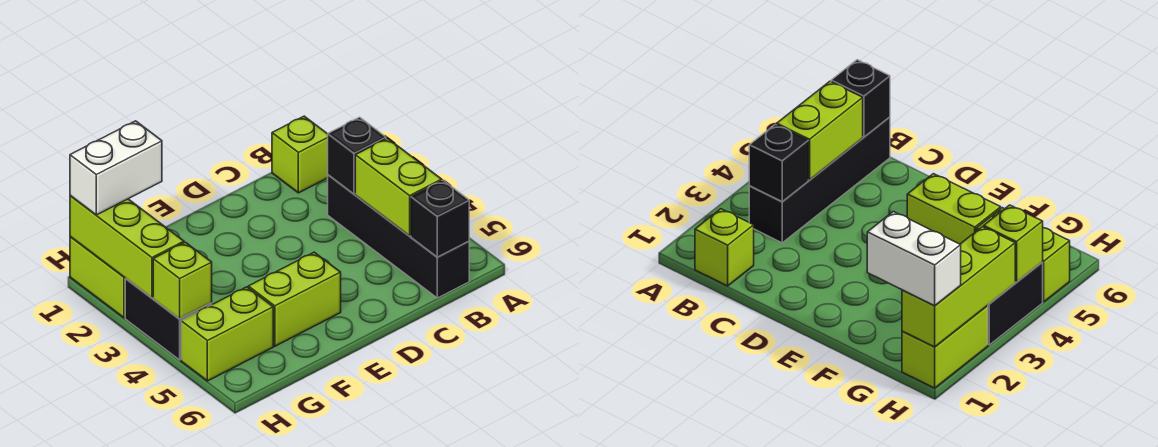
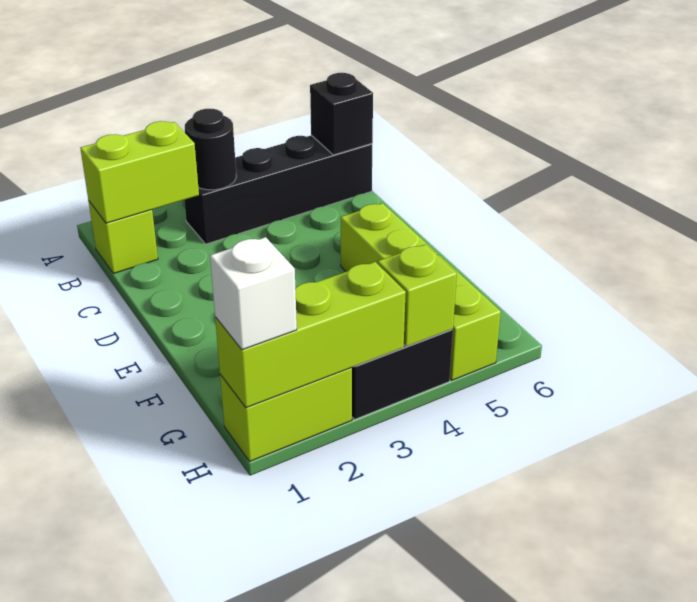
black 1x1 brick [328,117,386,194] -> black 1x1 round brick [185,109,236,190]
lime 1x2 brick [355,138,442,236] -> lime 1x2 brick moved to [80,121,199,223]
white 1x2 brick [70,121,162,215] -> white 1x1 brick [210,237,297,350]

